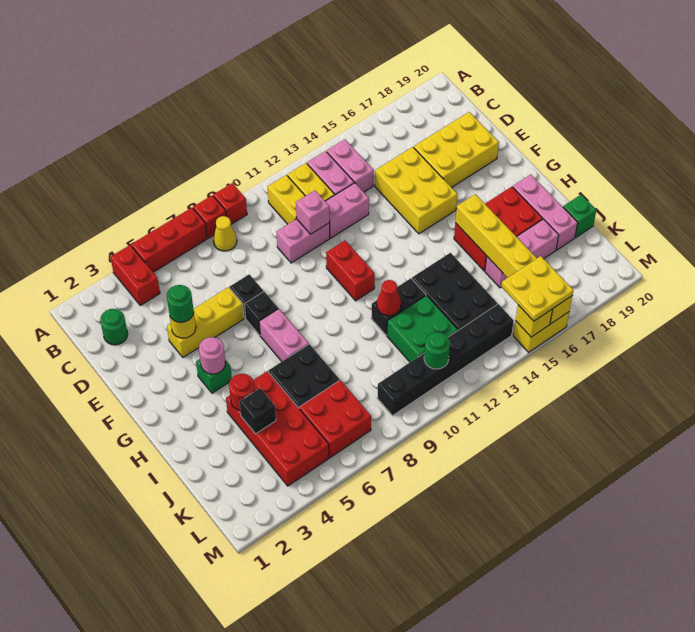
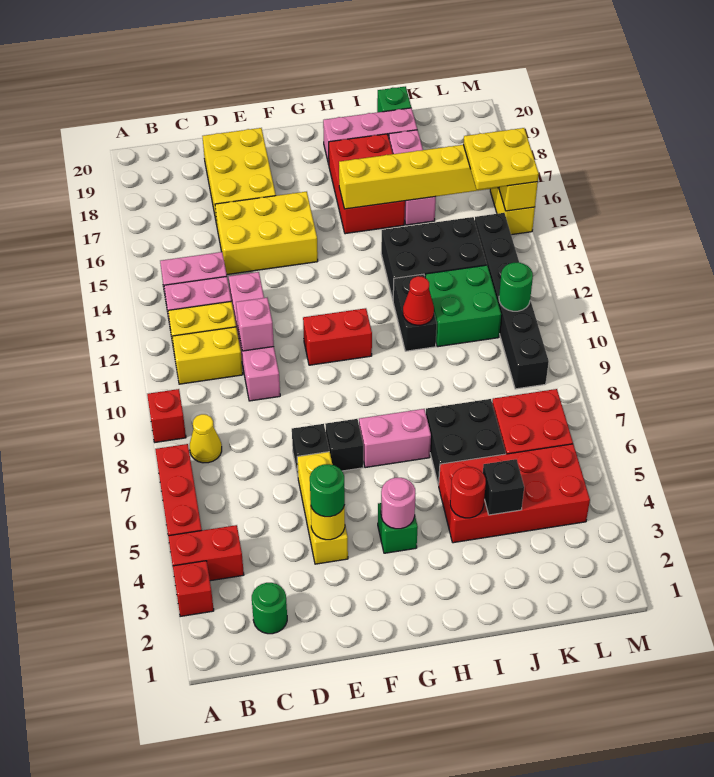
red 1x1 brick [193,195,226,238] -> red 1x1 brick moved to [173,561,214,617]

